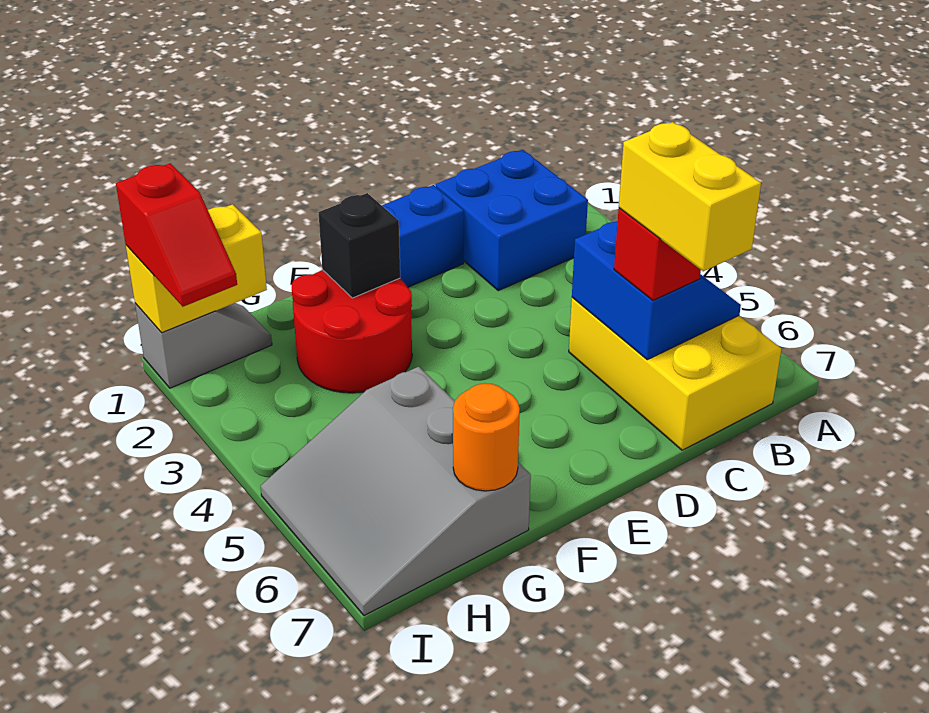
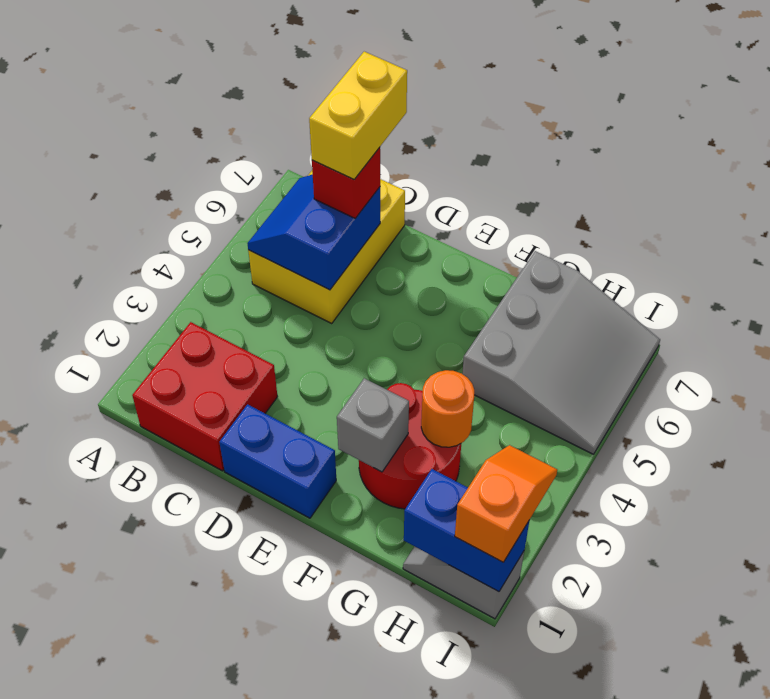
blue 2x2 brick [436,150,588,291] -> red 2x2 brick [132,322,278,471]
black 1x1 brick [318,193,400,298] -> grey 1x1 brick [337,378,409,472]
orange 1x1 round brick [453,383,520,491] -> orange 1x1 round brick moved to [421,370,474,447]
yellow 1x2 brick [126,204,267,333] -> blue 1x2 brick [404,469,530,592]
red 1x2 slope [116,163,237,307] -> orange 1x2 slope [455,445,557,562]

